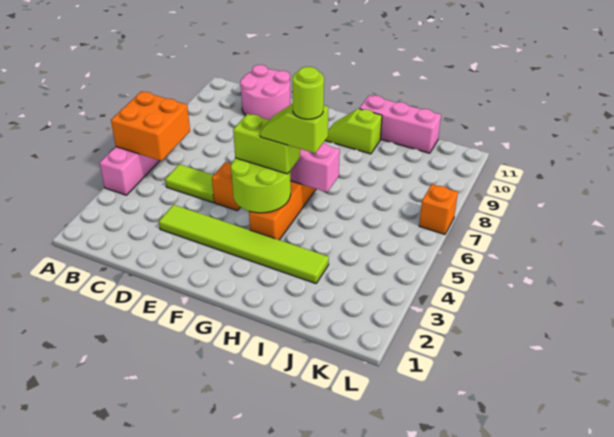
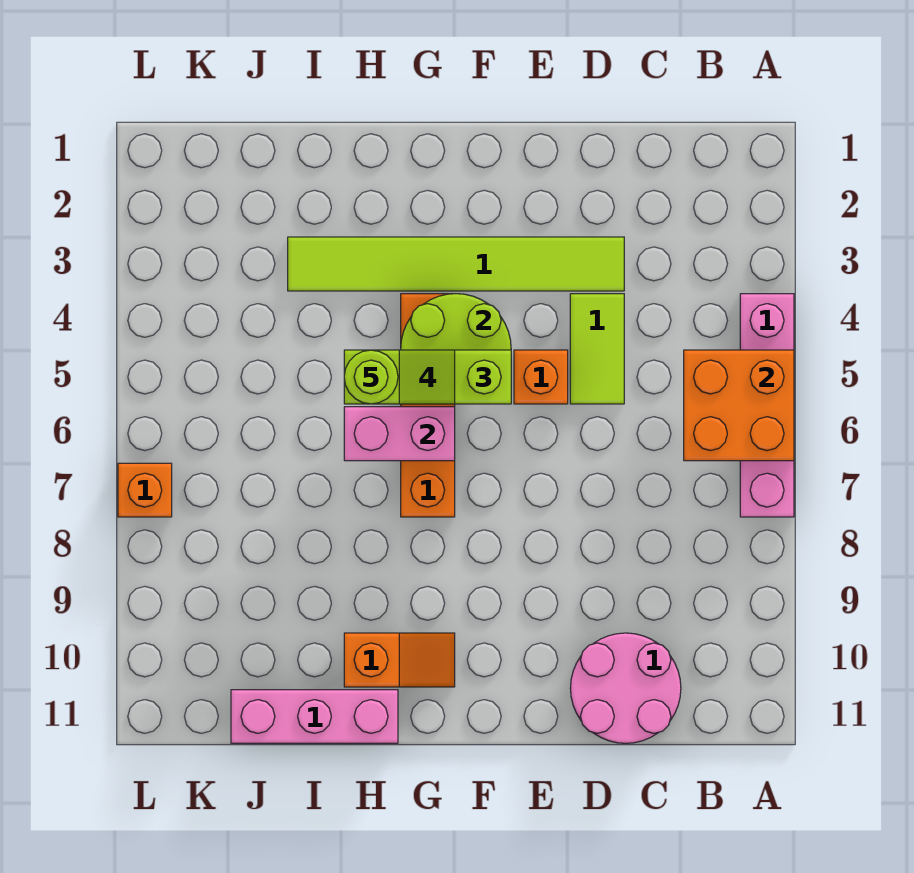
lime 1x2 tile [165,164,214,203] -> lime 1x2 tile turned to [570,294,624,404]
lime 1x2 slope [325,109,382,154] -> orange 1x2 slope [344,633,455,687]

